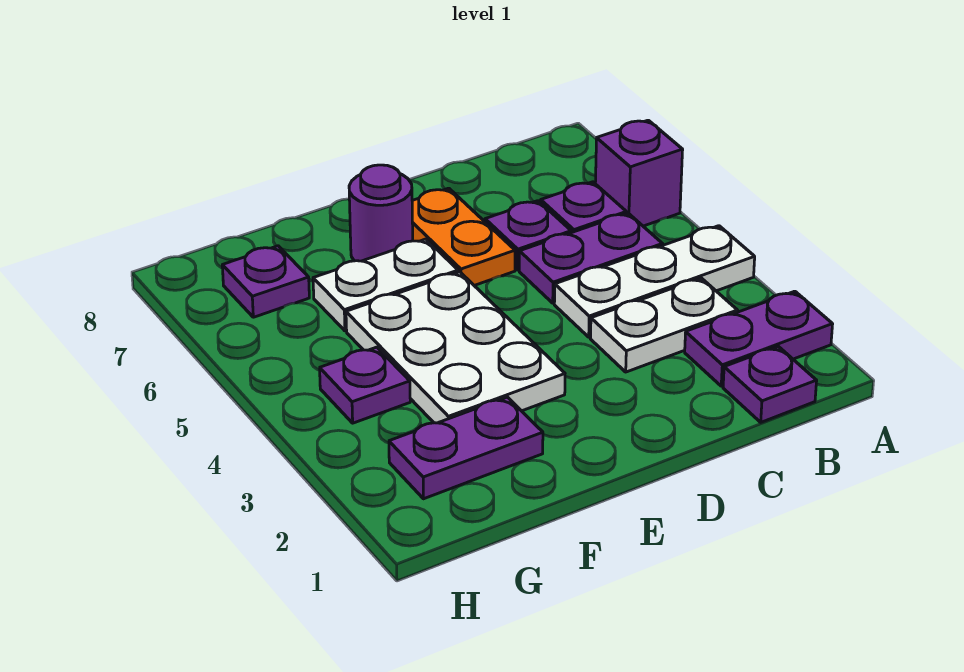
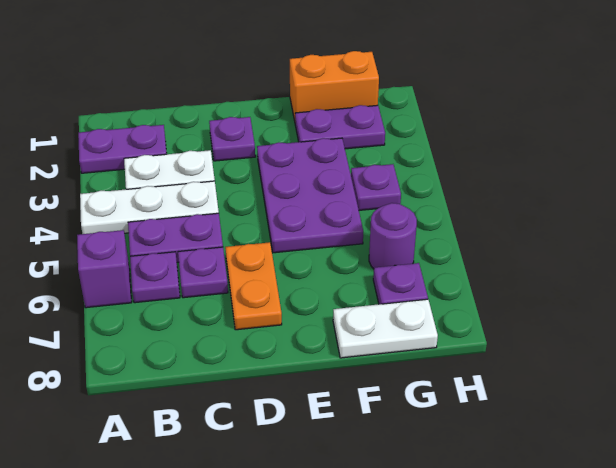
purple 1x1 plate [723,346,817,422] -> purple 1x1 plate moved to [209,117,255,161]
white 2x3 plate [346,272,565,423] -> purple 2x3 plate [257,138,363,253]
white 1x2 plate [313,239,458,331] -> white 1x2 plate moved to [333,299,438,358]
purple 1x1 round brick [349,165,413,261] -> purple 1x1 round brick moved to [369,203,417,269]
none -> orange 1x2 brick [290,51,379,121]

